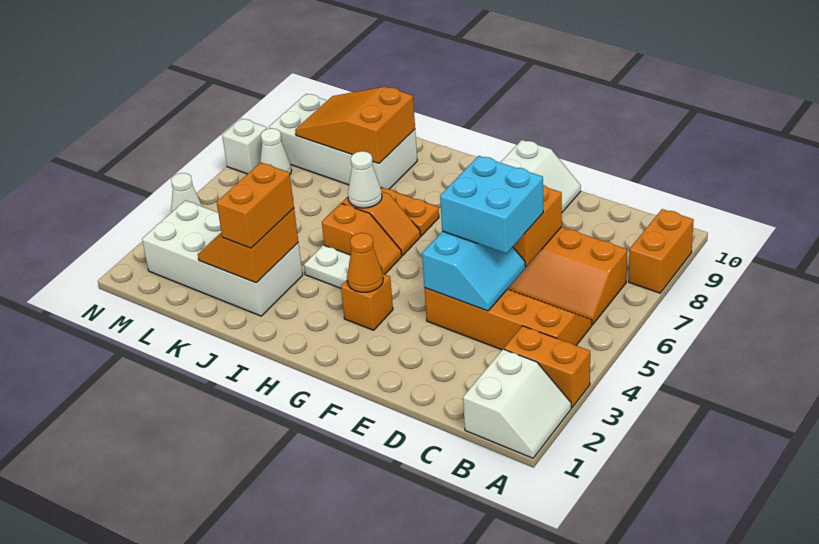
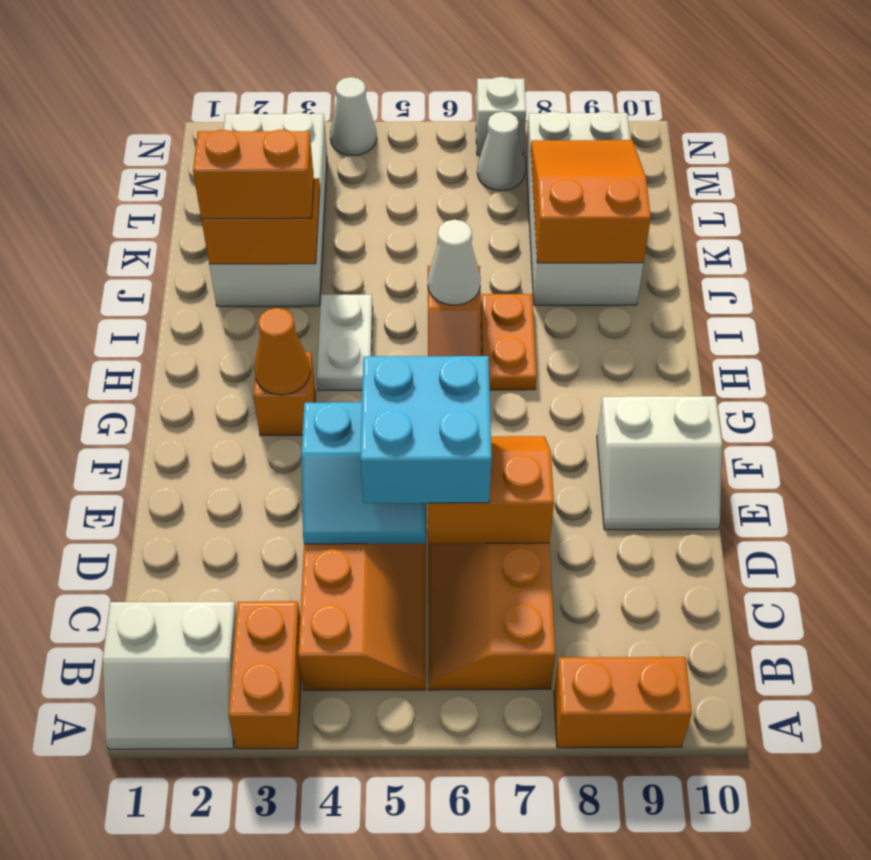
orange 1x2 slope [322,203,402,274] -> none

